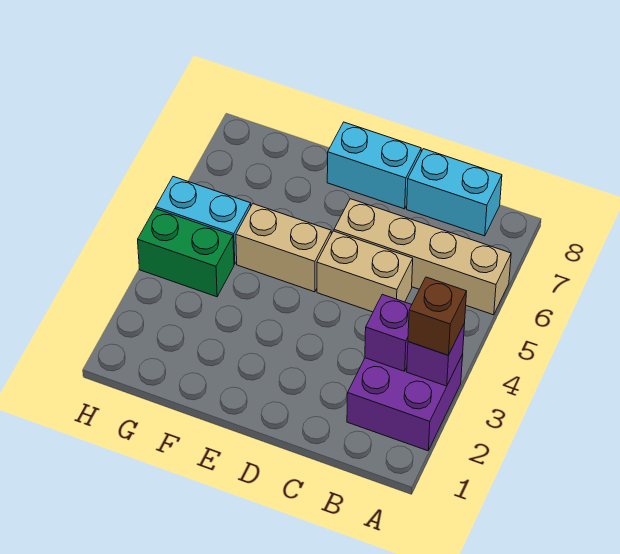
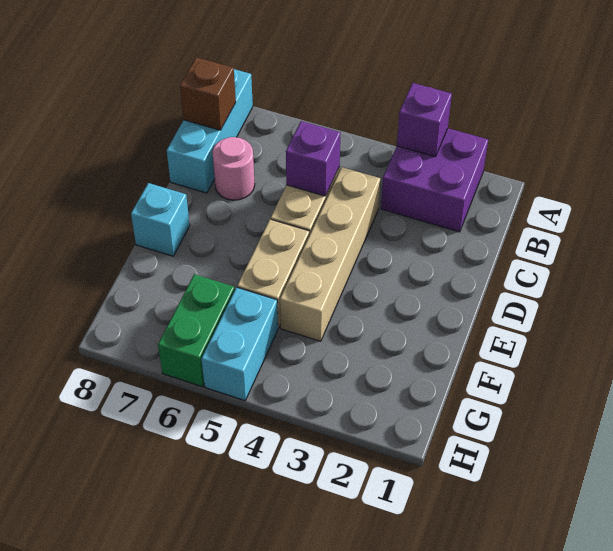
brown 1x1 brick [408,277,467,355] -> brown 1x1 brick moved to [180,57,236,130]
tan 1x4 brick [334,199,511,315] -> tan 1x4 brick moved to [280,167,380,341]
purple 1x1 brick [365,294,412,371] -> purple 1x1 brick moved to [286,121,341,196]
cyan 1x2 brick [407,149,502,236] -> cyan 1x3 brick [167,69,253,193]
none -> pink 1x1 round brick [212,137,255,200]
cyan 1x2 brick [327,122,421,209] -> cyan 1x1 brick [131,183,190,256]
green 1x2 brick [138,209,234,297] -> green 1x2 brick moved to [158,274,235,387]

